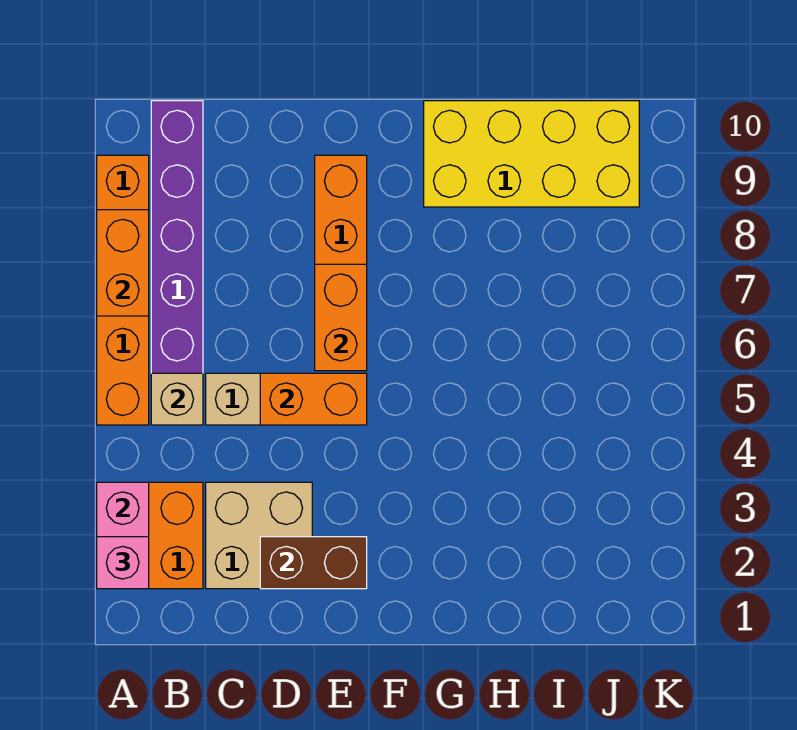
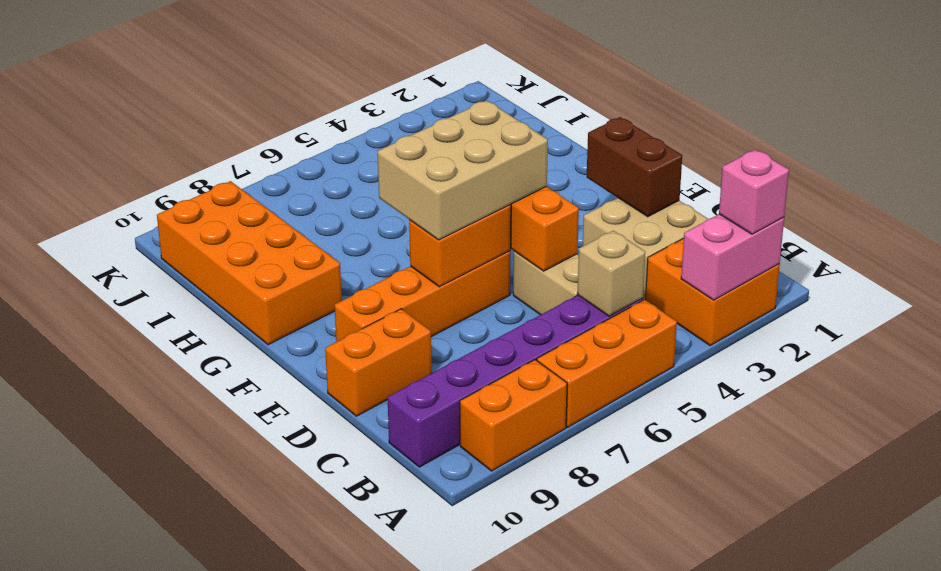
orange 1x2 brick [97,210,149,316] -> orange 1x2 brick moved to [325,309,432,416]
none -> tan 2x3 brick [378,100,548,240]
yellow 2x4 brick [424,101,639,207] -> orange 2x4 brick [157,181,342,345]

